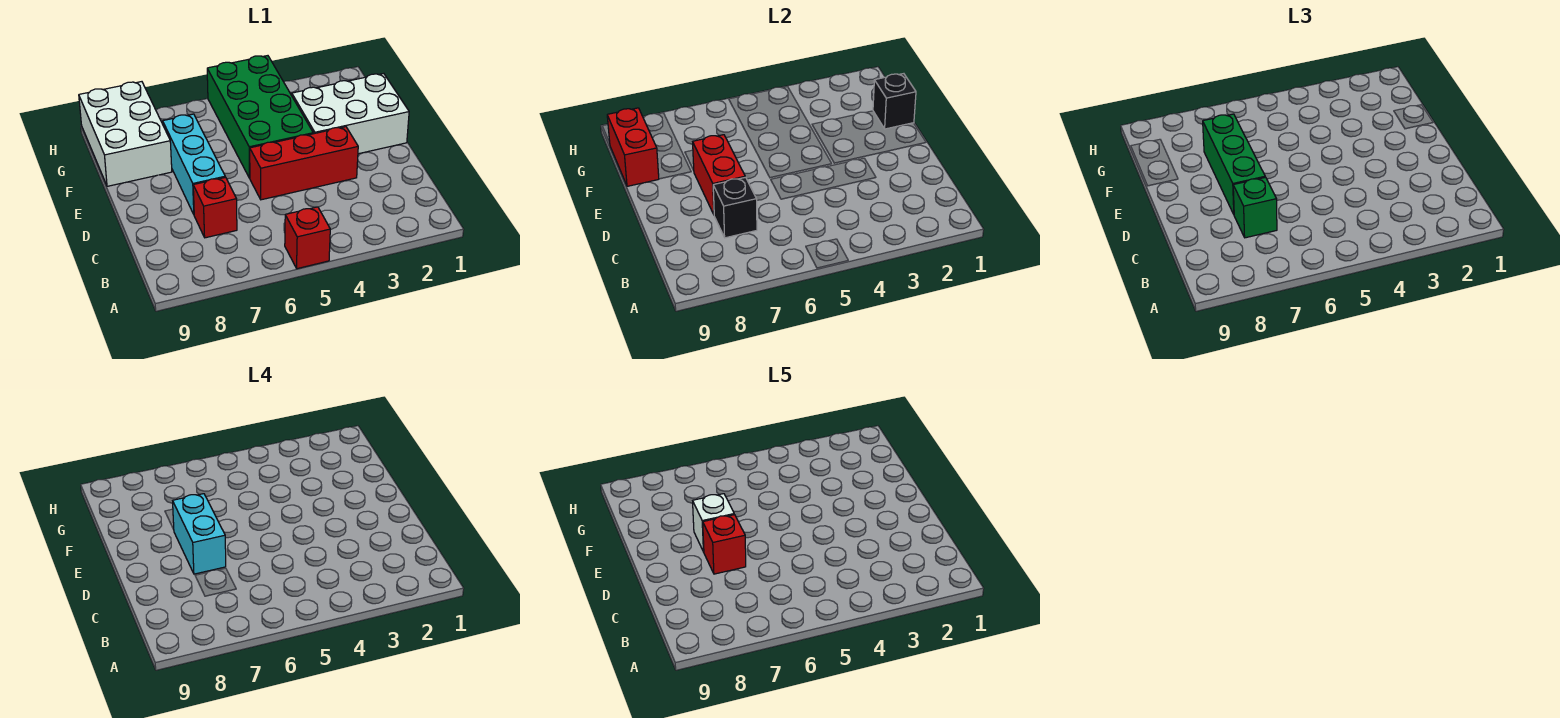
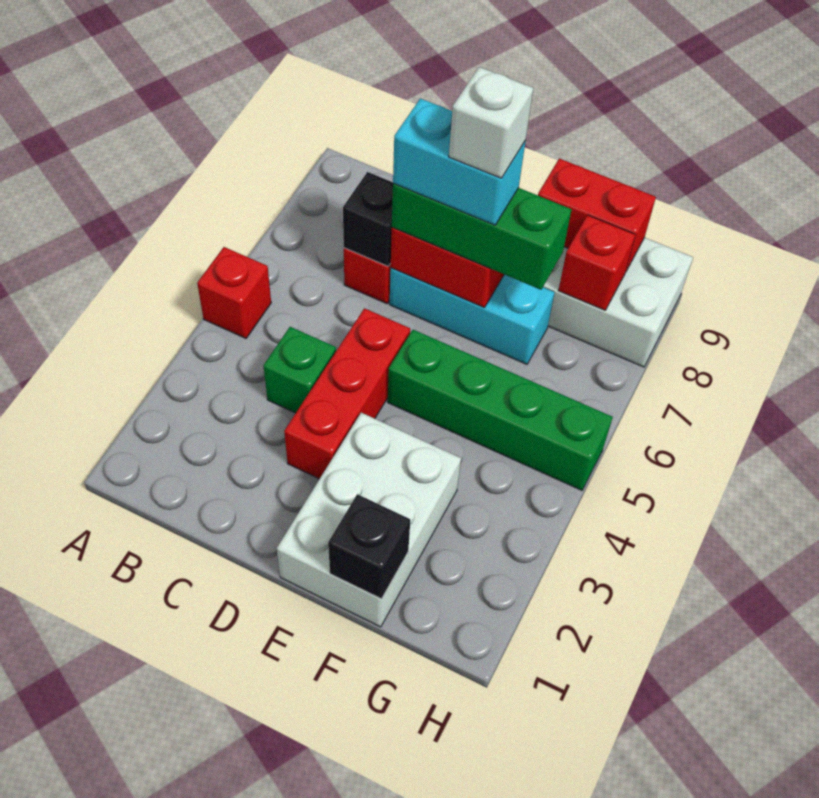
green 1x1 brick [1233,177,1277,238] -> green 1x1 brick moved to [264,327,336,413]
red 1x1 brick [703,515,746,574] -> red 1x1 brick moved to [558,215,635,310]
green 2x4 brick [207,56,313,178] -> green 1x4 brick [388,330,613,490]

